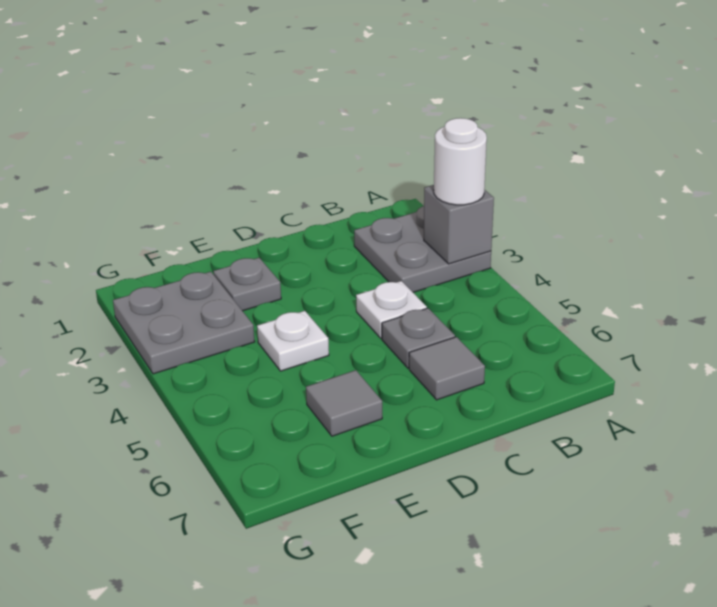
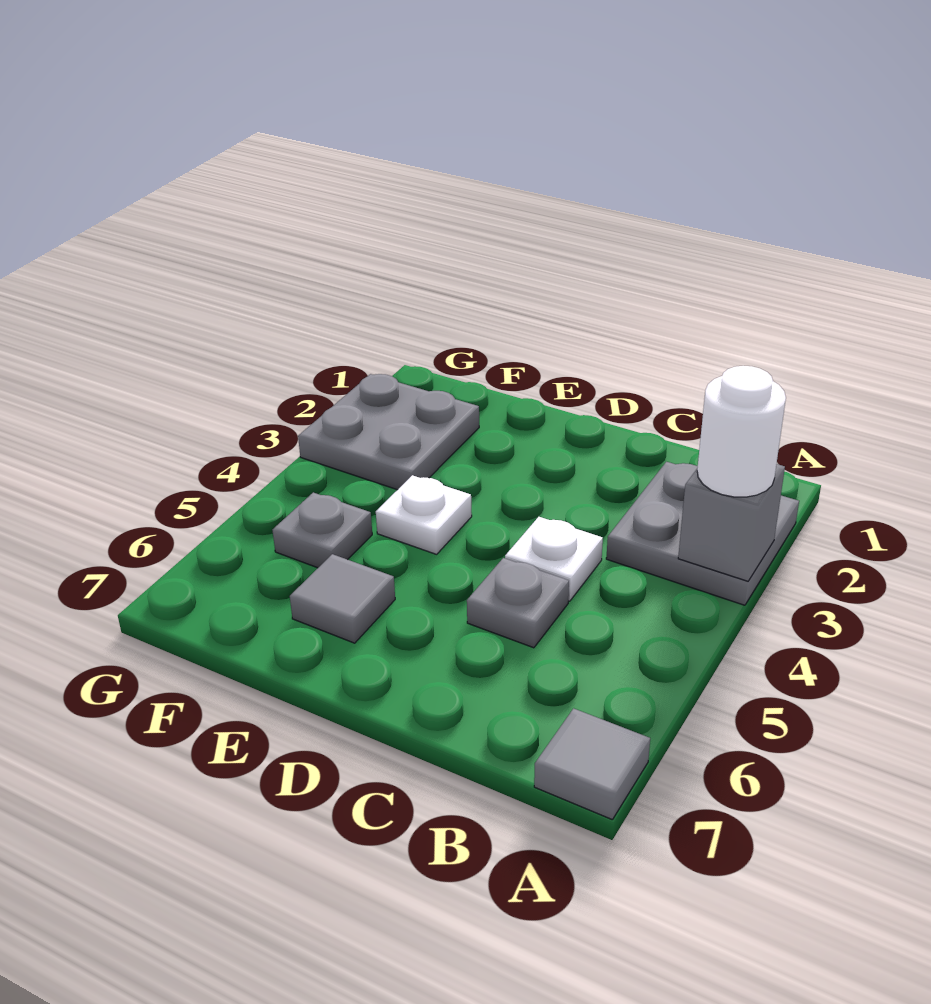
grey 1x1 tile [409,337,485,400] -> grey 1x1 tile moved to [534,708,650,820]
grey 1x1 plate [213,258,281,311] -> grey 1x1 plate moved to [273,492,372,568]

